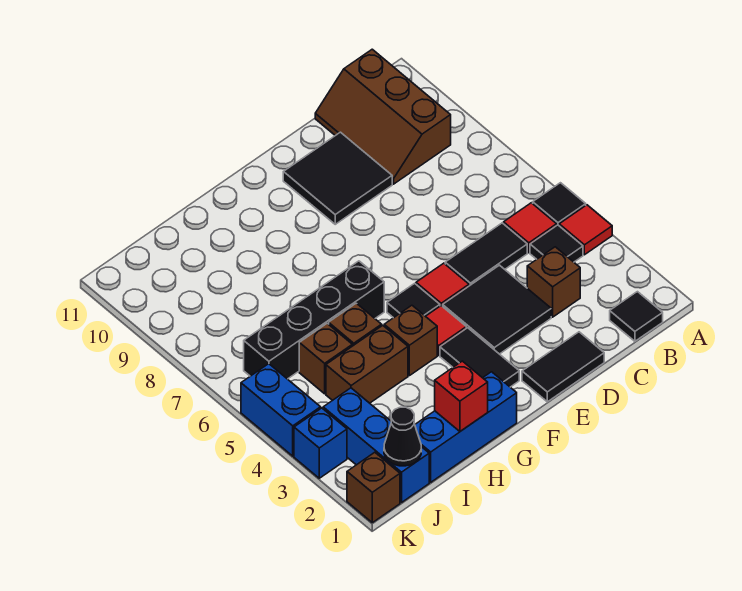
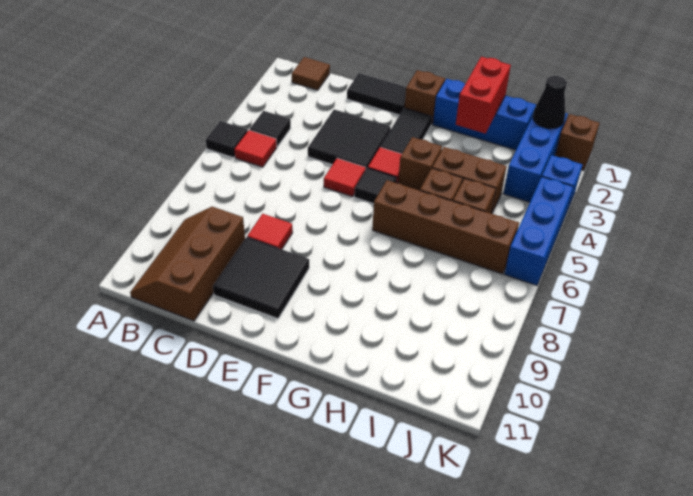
red 1x1 tile [559,205,612,255] -> red 1x1 tile moved to [247,214,293,249]
black 1x1 tile [610,292,663,341] -> brown 1x1 tile [292,57,330,90]
brown 2x3 slope [315,49,451,184] -> brown 2x3 slope turned to [130,207,245,321]
brown 1x1 brick [527,247,580,317] -> brown 1x1 brick moved to [404,70,445,124]
black 1x2 tile [445,223,527,286] -> none
black 1x4 brick [244,261,384,379] -> brown 1x4 brick [372,180,519,274]
red 1x1 brick [435,361,488,431] -> red 1x2 brick [456,57,511,134]
blue 1x2 brick [241,364,321,456] -> blue 1x3 brick [505,177,574,285]

